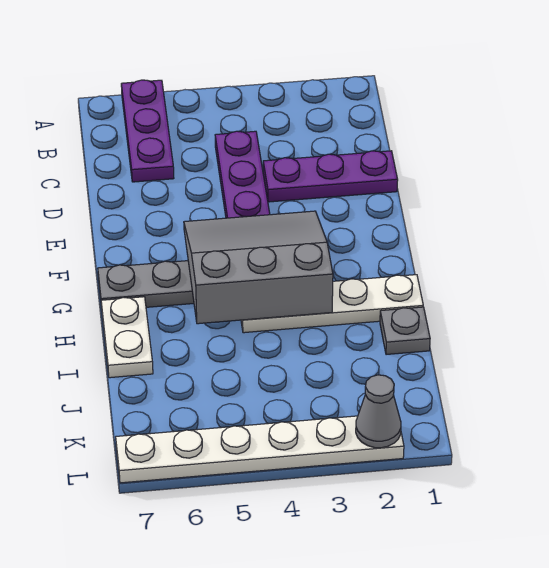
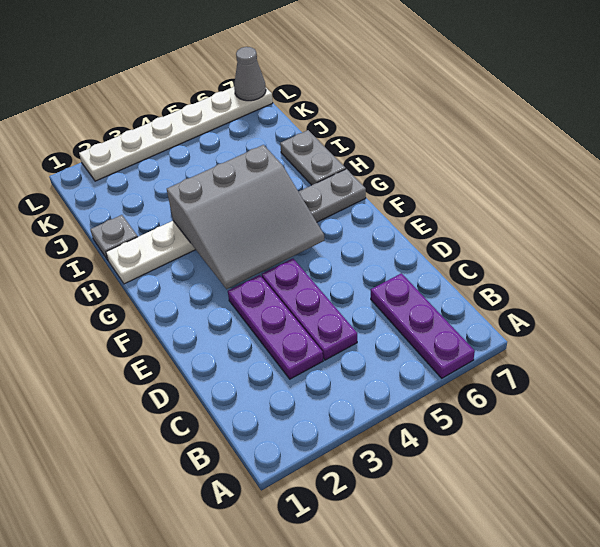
purple 1x3 plate [263,151,398,202] -> purple 1x3 plate turned to [228,275,323,379]
white 1x2 plate [101,297,153,378] -> grey 1x2 plate [280,130,346,185]
grey 1x1 cone [356,375,401,448] -> grey 1x1 cone moved to [234,47,266,101]

